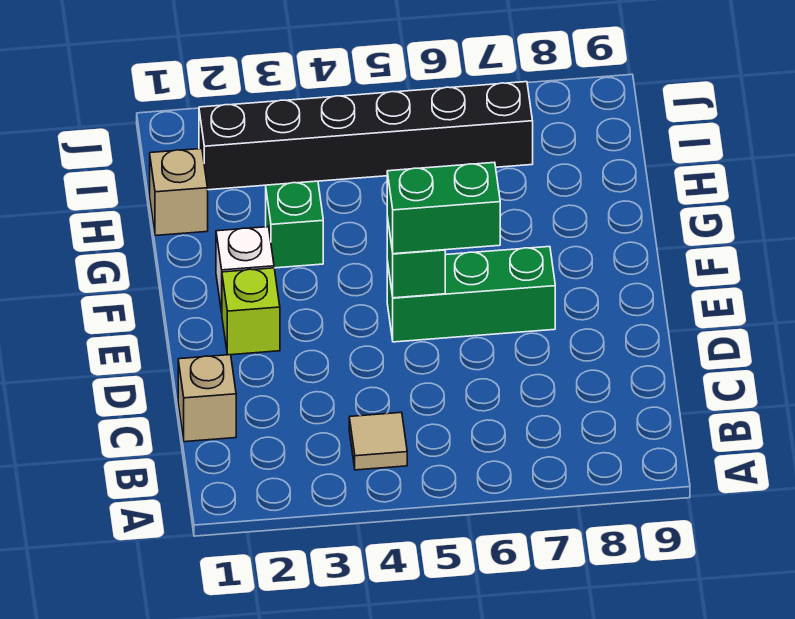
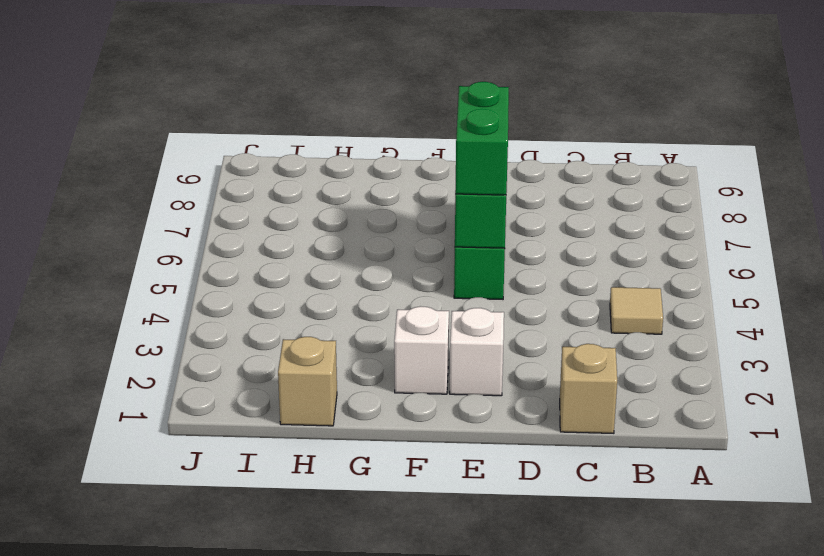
lime 1x1 brick [222,268,280,355] -> white 1x1 brick [450,308,504,396]
green 1x1 brick [266,181,323,268] -> none
black 1x6 brick [199,82,533,190] -> none

